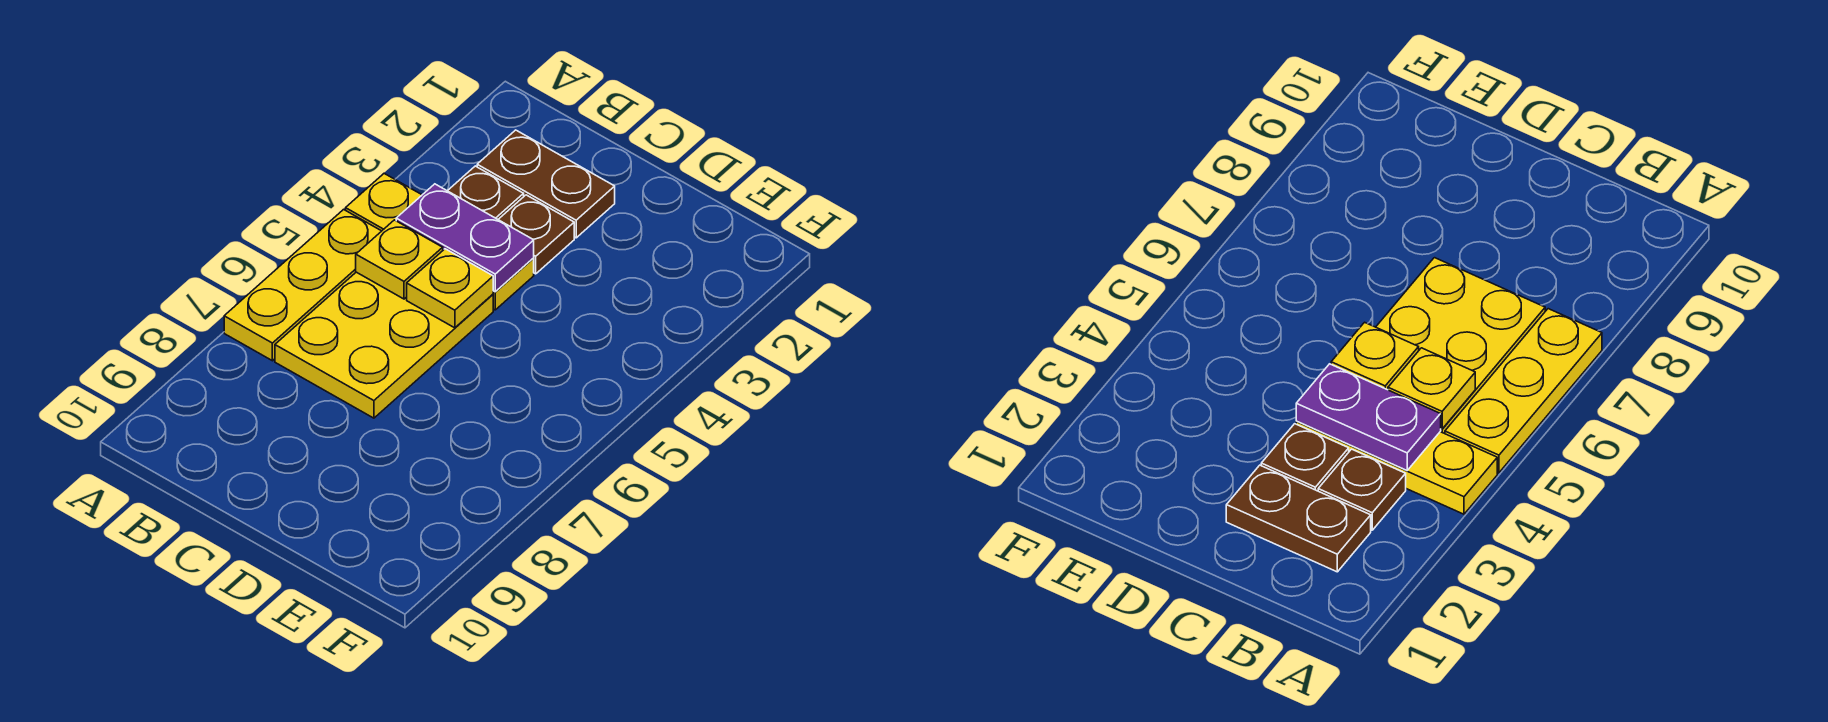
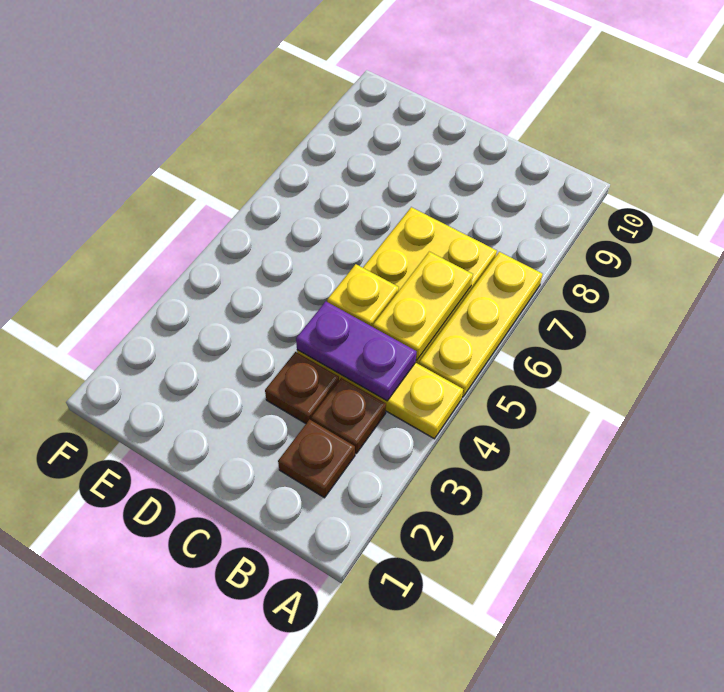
brown 1x2 plate [477,130,615,238] -> brown 1x1 plate [278,420,355,498]
yellow 1x1 plate [356,220,443,299] -> yellow 1x2 plate [373,252,473,360]

